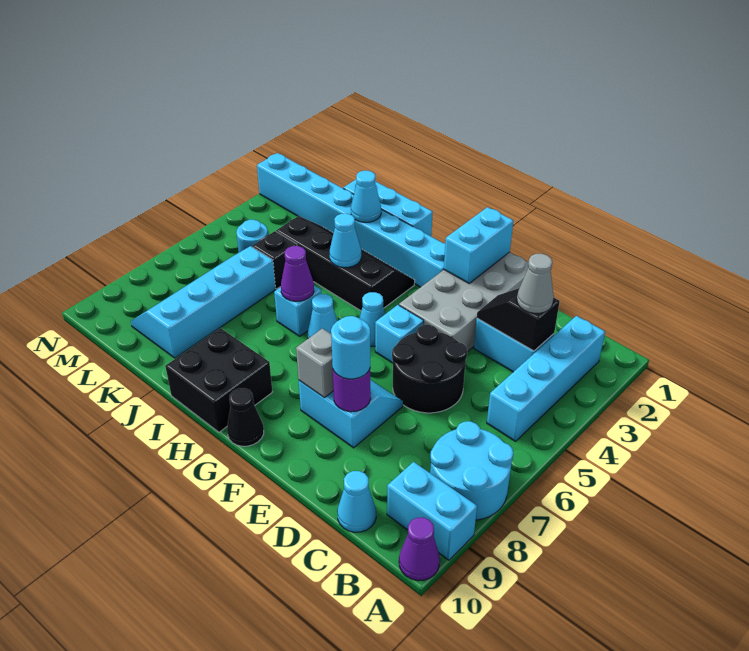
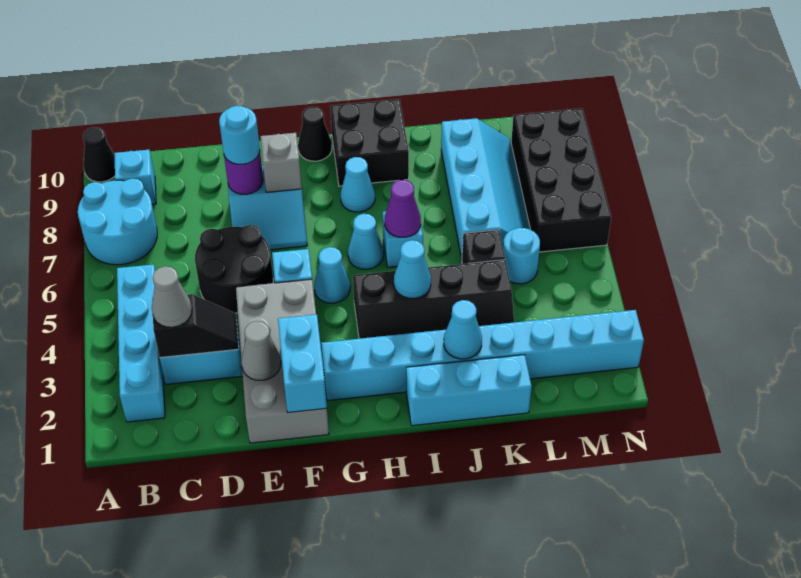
cyan 1x2 brick [387,462,477,560] -> cyan 1x1 brick [115,150,156,204]
purple 1x1 cone [399,517,440,581] -> black 1x1 cone [83,127,115,182]
cyan 1x1 cone [337,471,376,532] -> cyan 1x1 cone moved to [341,157,375,212]
none -> grey 1x1 cone [241,321,281,380]
none -> black 2x4 brick [511,108,611,252]

